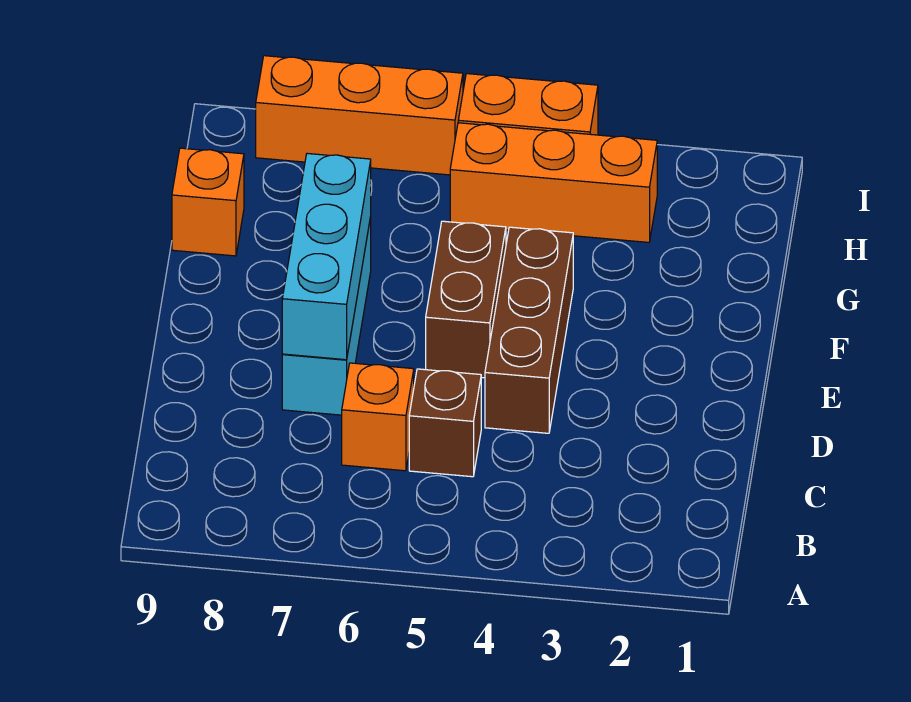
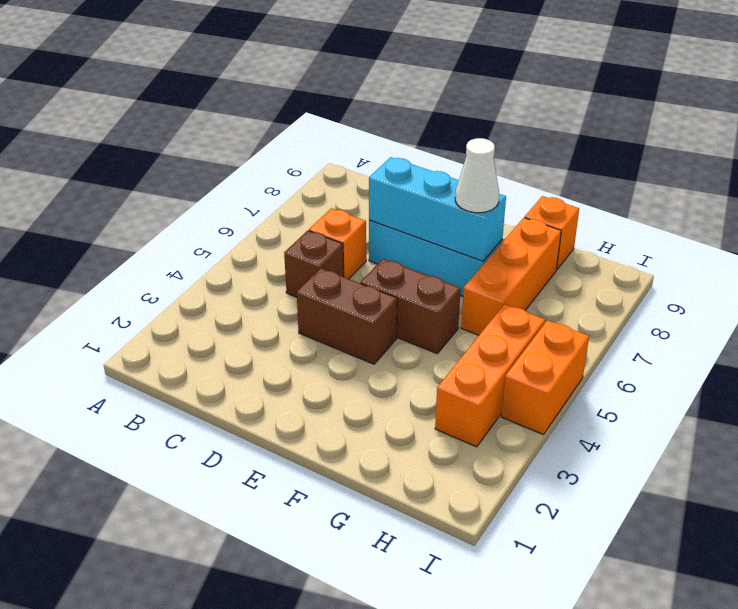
brown 1x3 brick [485,227,573,433] -> brown 1x2 brick [297,268,397,364]
none -> white 1x1 cone [455,138,499,213]
orange 1x3 brick [256,56,463,175] -> orange 1x3 brick moved to [461,218,561,335]

